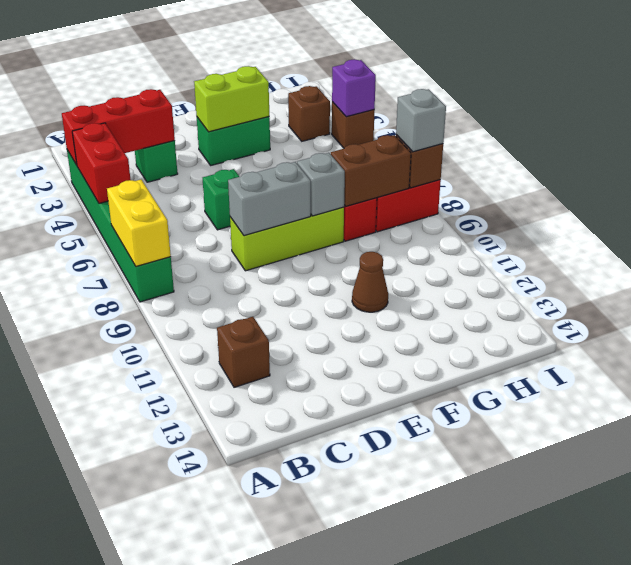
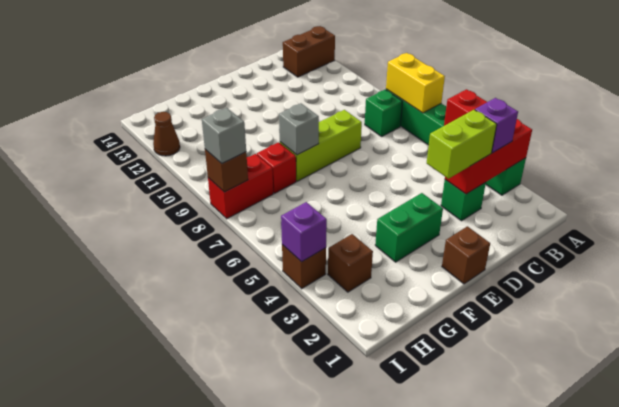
none -> purple 1x1 brick [475,98,518,153]
brown 1x1 brick [217,317,270,387] -> brown 1x1 brick moved to [442,226,490,284]
green 1x1 brick [203,169,239,230] -> green 1x1 brick moved to [365,90,403,136]
grey 1x2 brick [228,162,311,236] -> none
lime 1x2 brick [194,66,269,132] -> lime 1x2 brick moved to [427,110,497,179]
brown 1x1 cone [352,252,388,312] -> brown 1x1 cone moved to [153,112,180,156]
brown 1x2 brick [331,135,411,206] -> brown 1x2 brick moved to [283,26,335,77]

